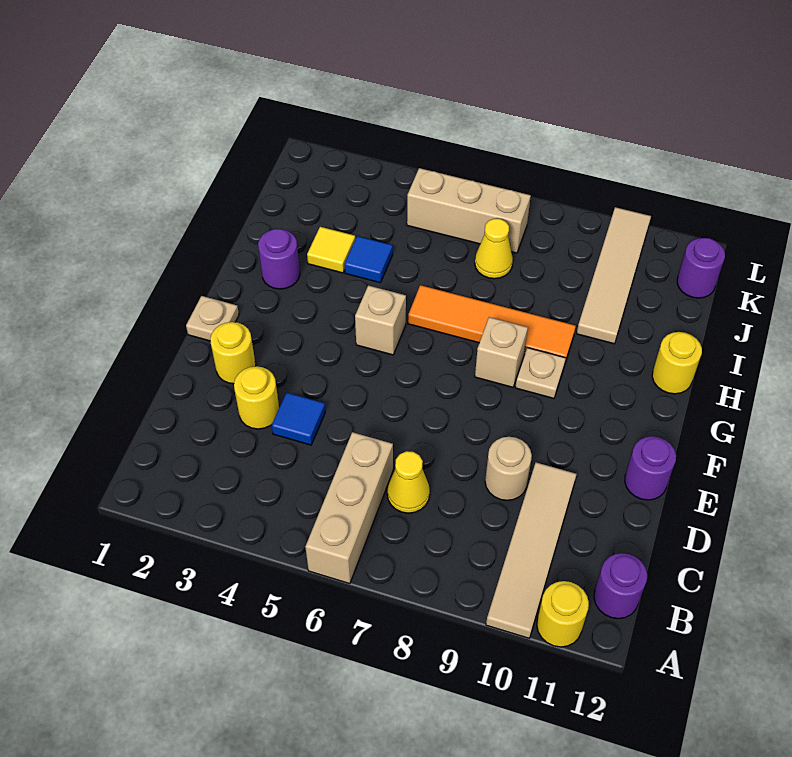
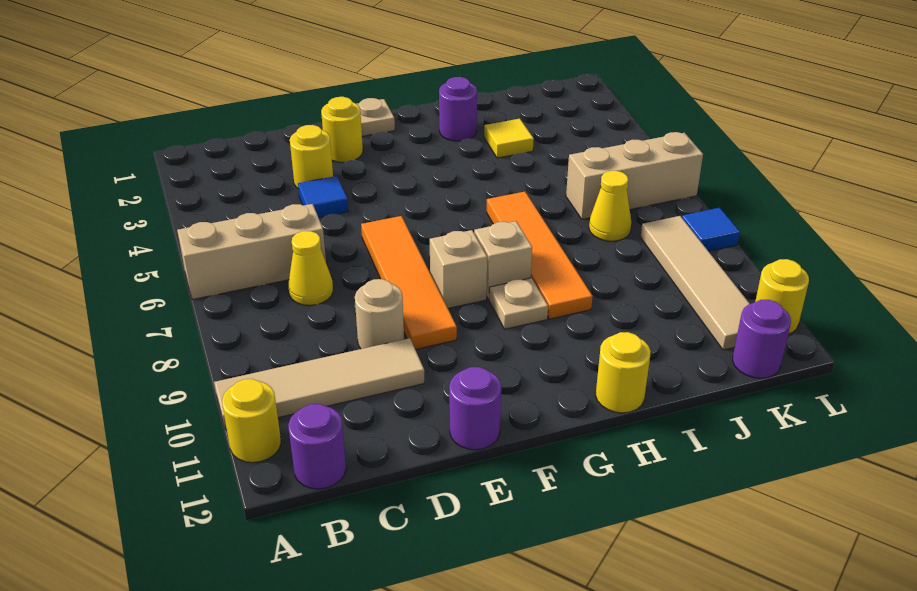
none -> orange 1x4 tile [361,216,457,349]
tan 1x1 brick [355,286,406,355] -> tan 1x1 brick moved to [430,230,487,308]
blue 1x1 tile [344,236,393,283] -> blue 1x1 tile moved to [682,208,740,251]
tan 1x4 tile [577,207,651,344] -> tan 1x4 tile turned to [640,216,750,350]
tan 1x3 brick [407,168,531,253] -> tan 1x3 brick turned to [566,132,703,219]
none -> yellow 1x1 round brick [755,259,809,334]

